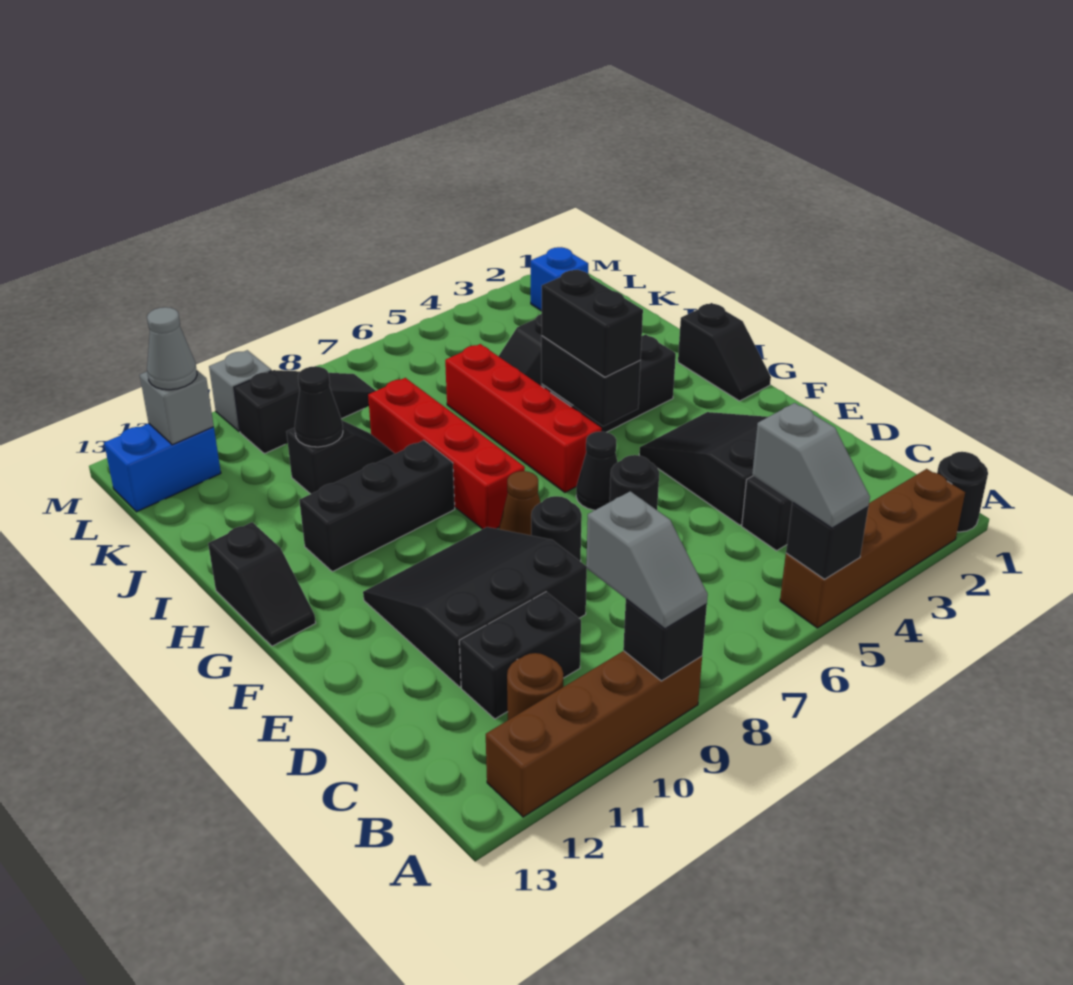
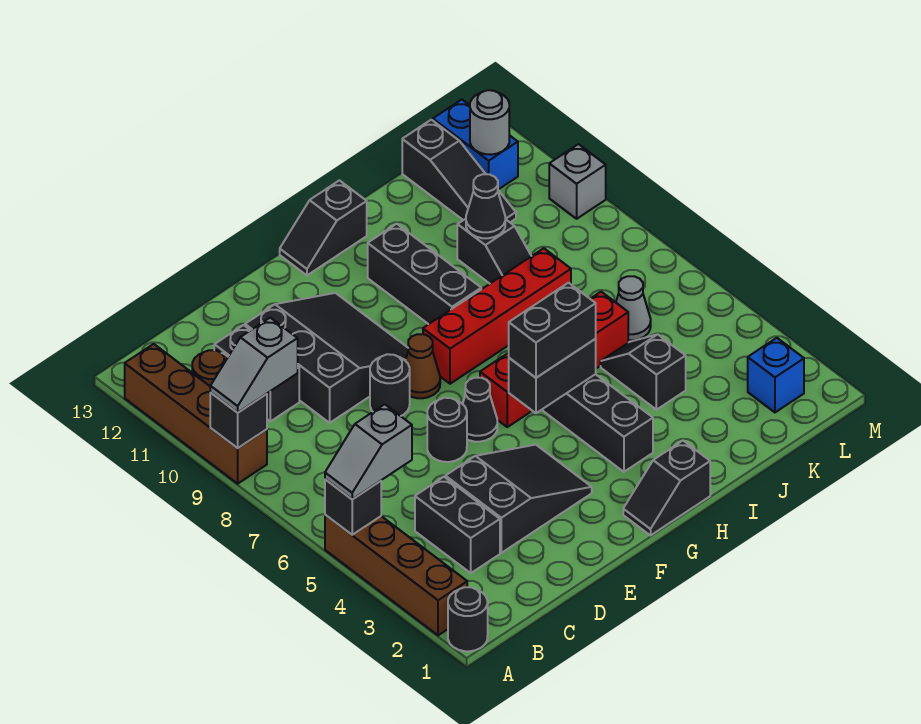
black 1x3 slope [234,370,376,454] -> black 1x3 slope moved to [402,120,516,222]
grey 1x1 brick [140,371,214,445] -> grey 1x1 round brick [470,90,509,155]
grey 1x1 cone [147,307,197,390] -> grey 1x1 cone moved to [616,276,651,340]

